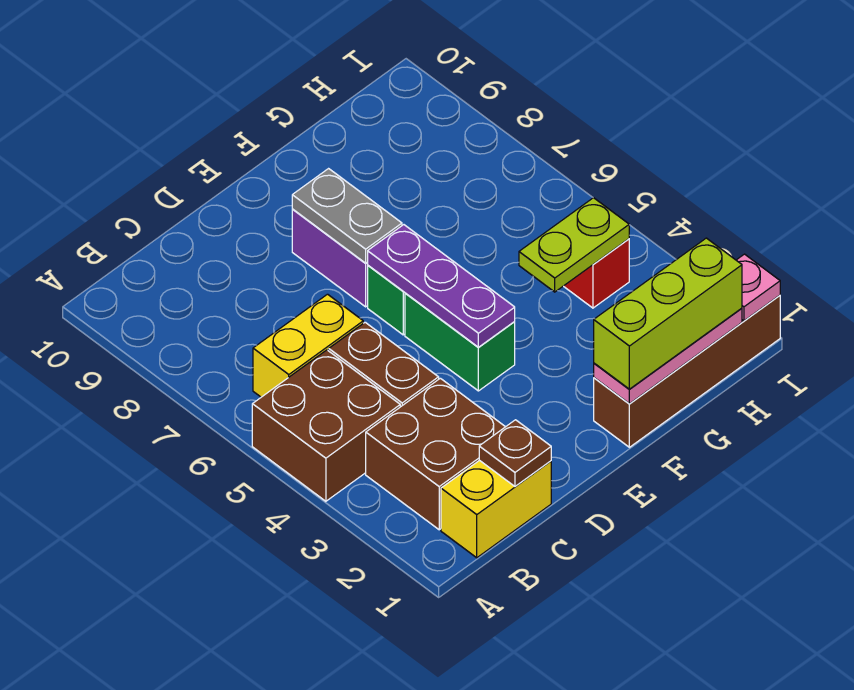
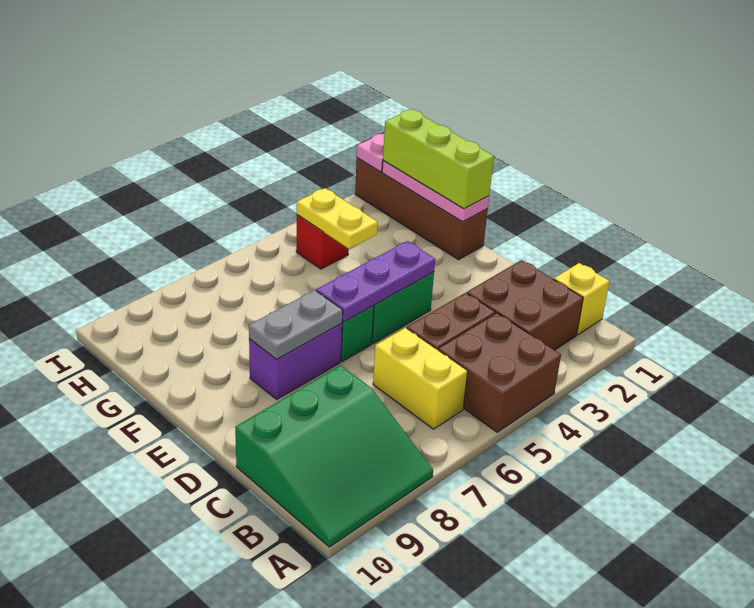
none -> green 3x3 slope [235,365,433,547]
yellow 1x2 brick [441,460,551,558] -> yellow 1x1 brick [554,263,610,335]
brown 1x1 plate [479,420,551,486] -> none
lime 1x2 plate [519,198,629,292] -> yellow 1x2 plate [297,188,378,249]

